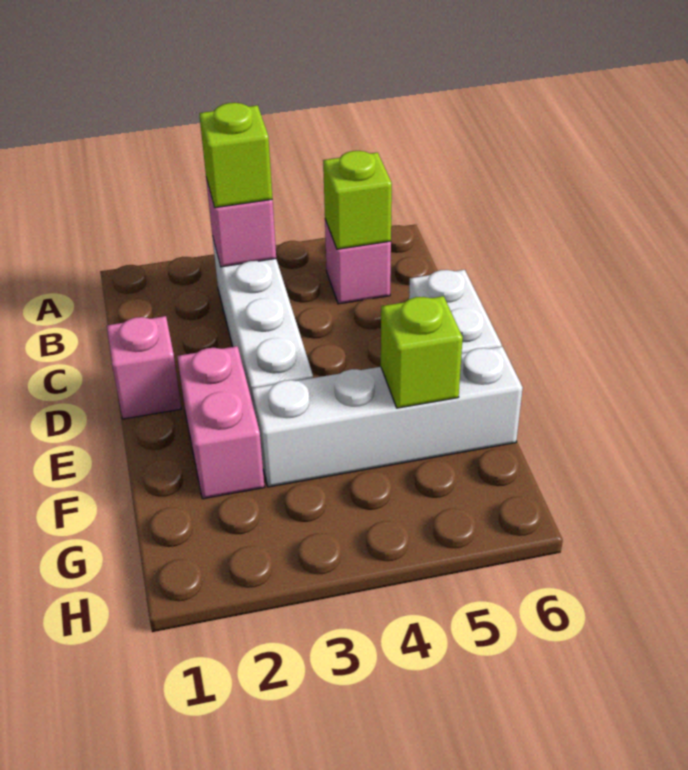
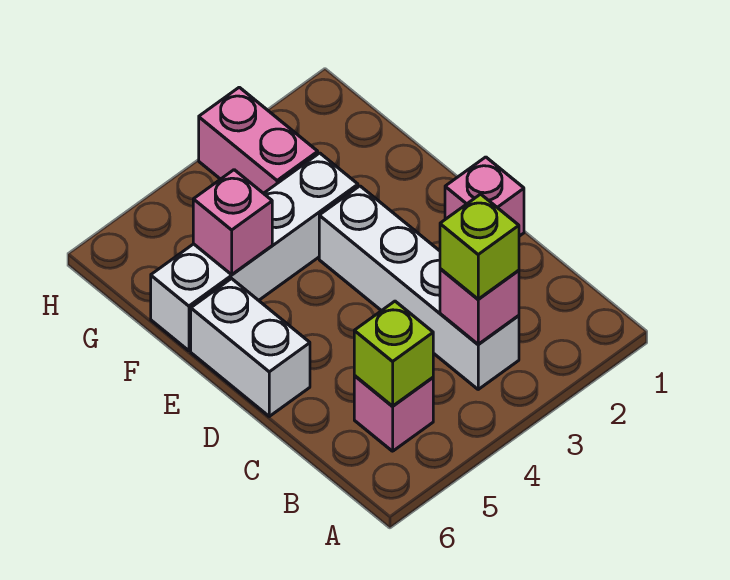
pink 1x2 brick [177,346,264,499] -> pink 1x2 brick moved to [199,87,318,193]
lime 1x1 brick [381,296,463,408] -> pink 1x1 brick [193,170,272,274]

